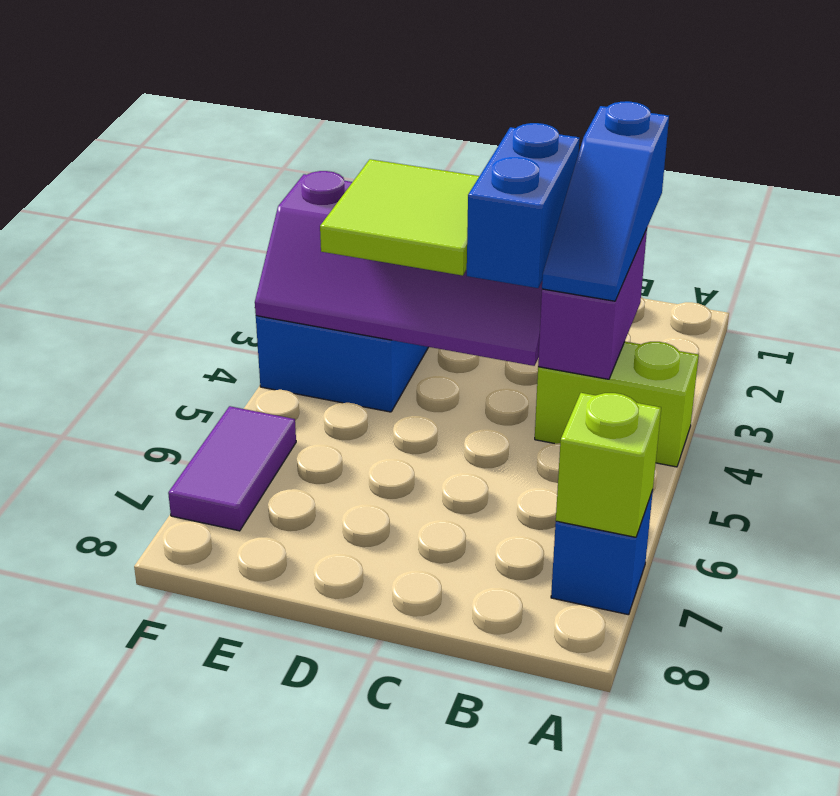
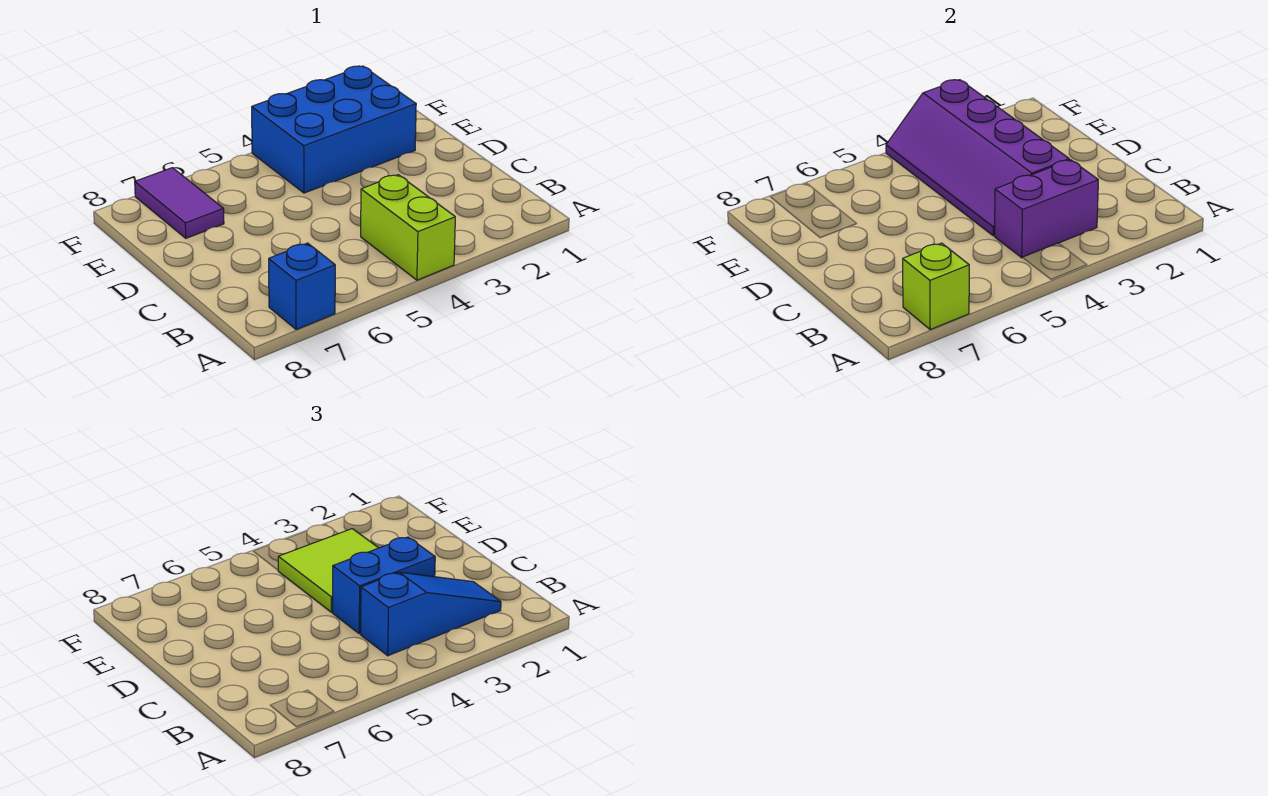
blue 1x3 slope [542,101,669,301] -> blue 1x3 slope turned to [361,572,501,656]
purple 1x2 tile [168,406,296,531] -> purple 1x2 tile turned to [135,168,224,238]

